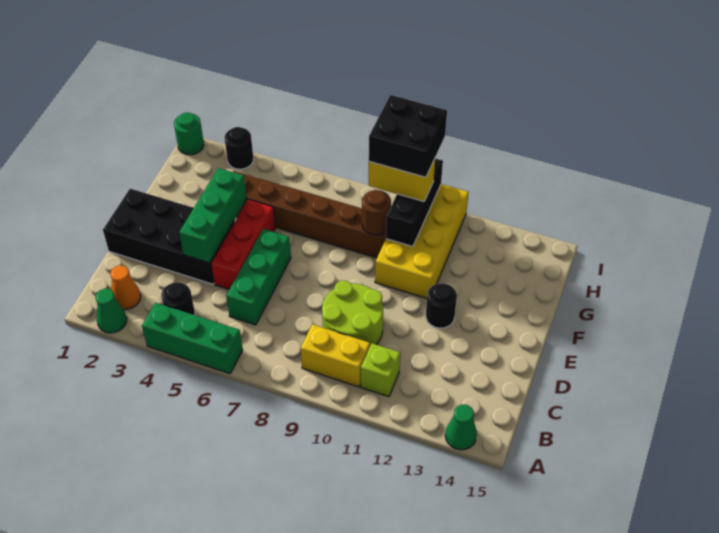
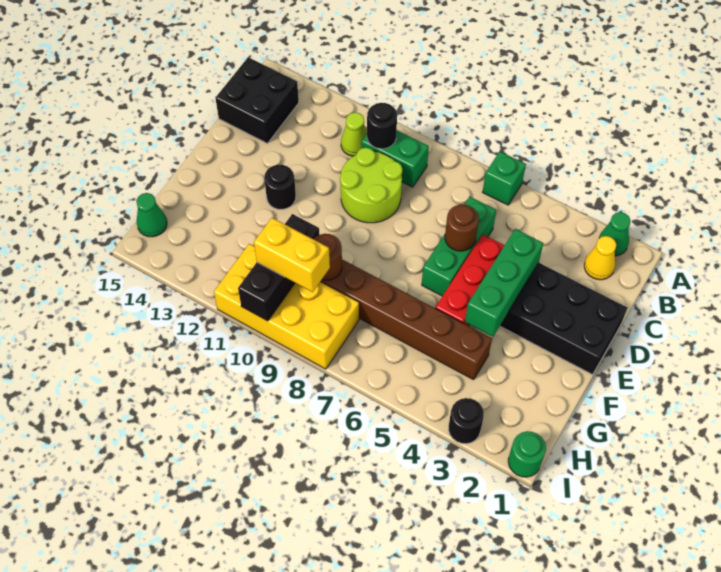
green 1x3 brick [142,303,243,374] -> green 1x1 brick [483,152,526,205]
green 1x1 cone [445,404,477,450] -> green 1x1 cone moved to [136,193,167,237]
orange 1x1 cone [110,265,141,309] -> yellow 1x1 cone [584,236,616,280]
black 1x1 round brick [161,282,195,315] -> black 1x1 round brick moved to [367,103,397,149]
yellow 1x2 brick [301,324,370,387] -> green 1x2 brick [361,131,429,187]
lime 1x1 brick [361,343,400,397] -> lime 1x1 cone [341,112,367,156]
none -> brown 1x1 round brick [445,204,479,251]
yellow 2x4 brick [375,184,469,298] -> yellow 2x4 brick turned to [214,244,359,369]
black 2x2 brick [369,95,447,177] -> black 2x2 brick moved to [215,57,299,143]

